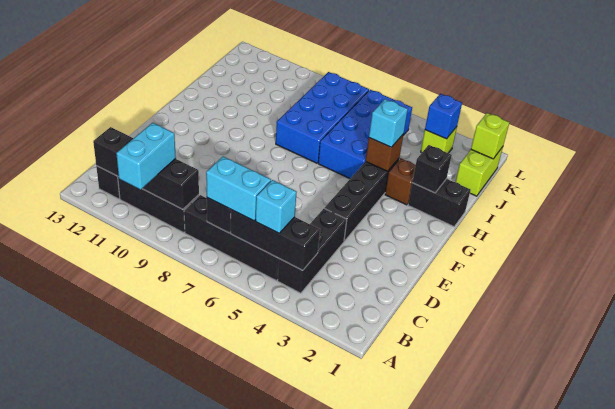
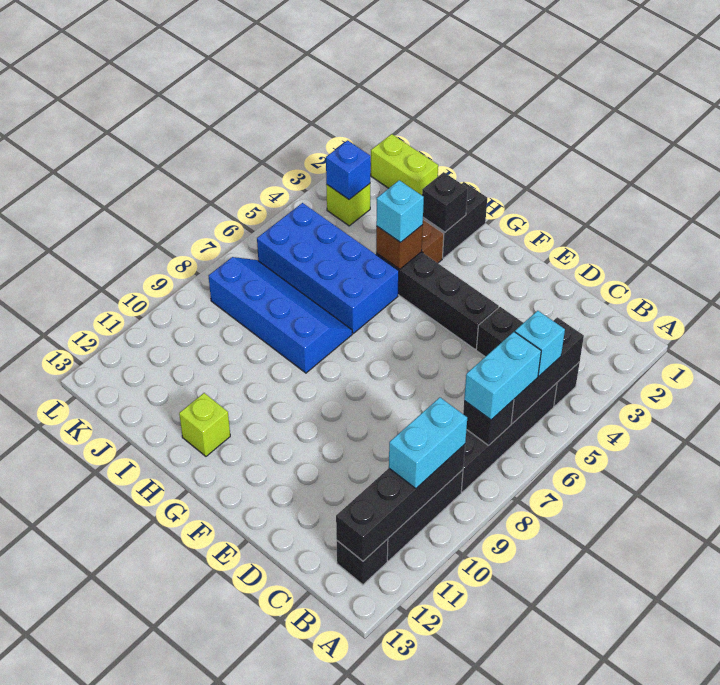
cyan 1x2 brick [116,123,176,189] -> cyan 1x2 brick turned to [389,398,467,489]
blue 2x4 brick [276,72,369,163] -> blue 2x4 slope [209,257,352,373]
lime 1x1 brick [471,113,509,159] -> lime 1x1 brick moved to [179,393,230,456]

